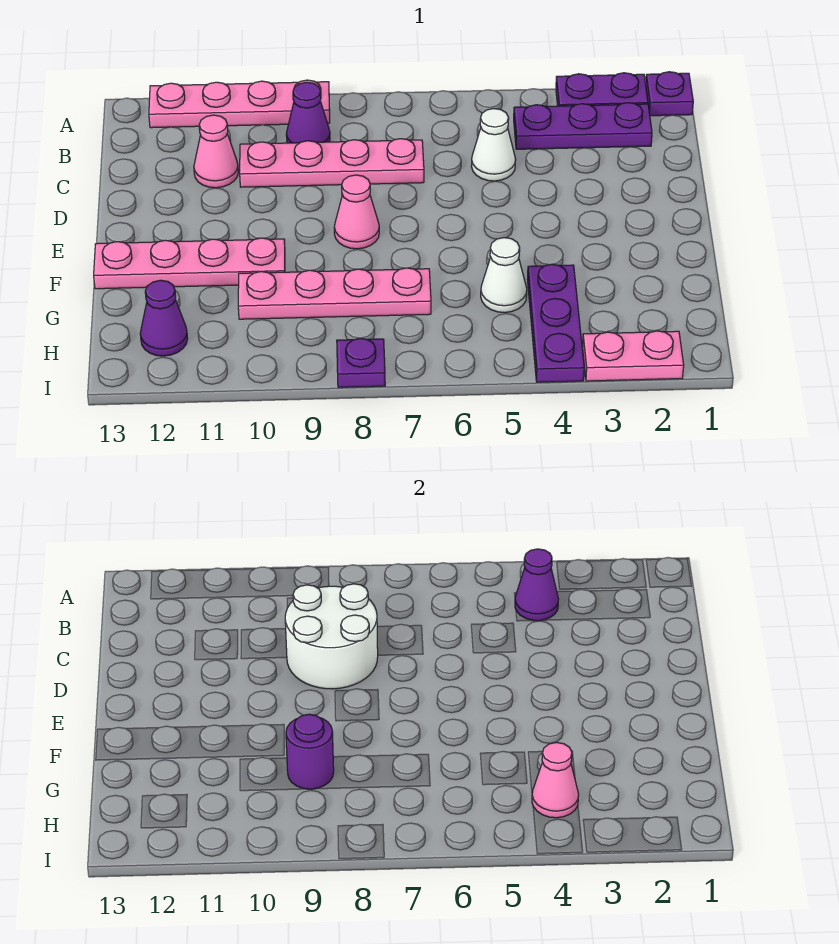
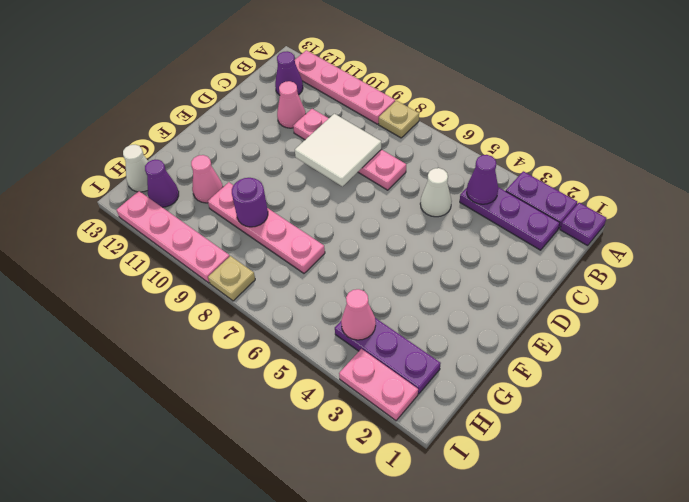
none -> tan 1x1 plate [379,101,419,138]
purple 1x1 cone [286,82,330,143] -> purple 1x1 cone moved to [275,51,303,95]
white 2x2 round brick [285,584,378,689] -> white 2x2 tile [295,114,381,186]
pink 1x1 cone [334,175,379,249] -> pink 1x1 cone moved to [191,155,223,203]
pink 1x4 plate [94,238,285,289] -> pink 1x4 plate moved to [117,191,230,283]
purple 1x3 plate [528,264,584,382] -> purple 1x3 plate turned to [335,318,441,394]
white 1x1 cone [481,238,527,313] -> white 1x1 cone moved to [123,145,148,192]
purple 1x1 plate [337,338,385,387] -> tan 1x1 plate [208,256,255,301]

